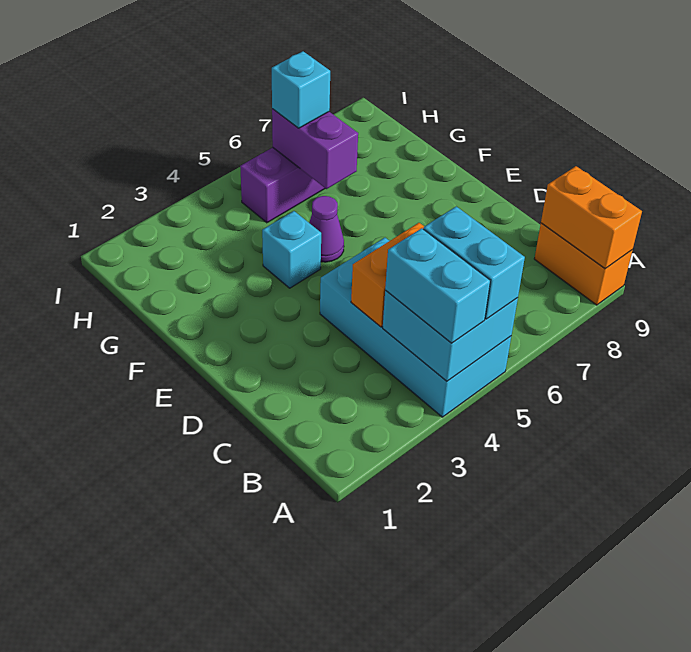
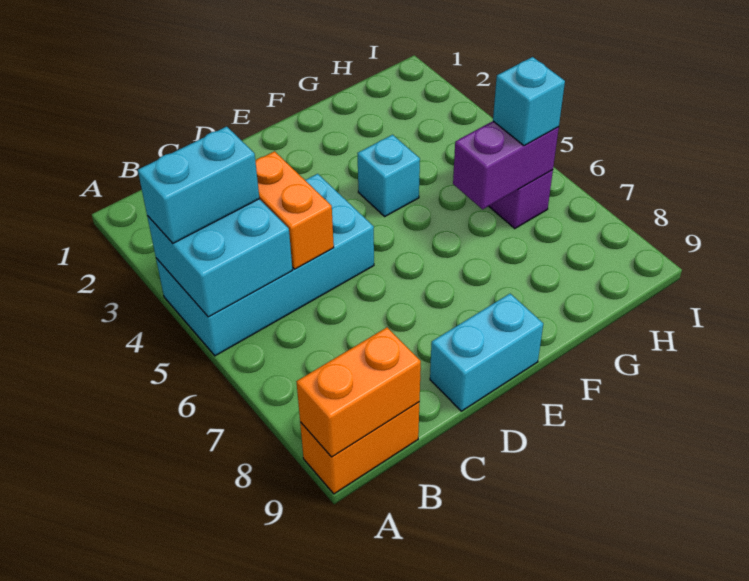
cyan 1x2 brick [423,206,525,319] -> cyan 1x2 brick moved to [430,294,543,411]
purple 1x1 cone [309,196,344,262] -> none

